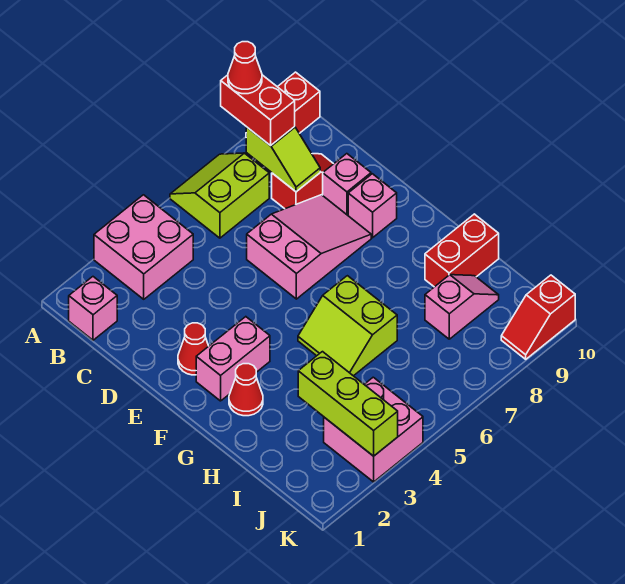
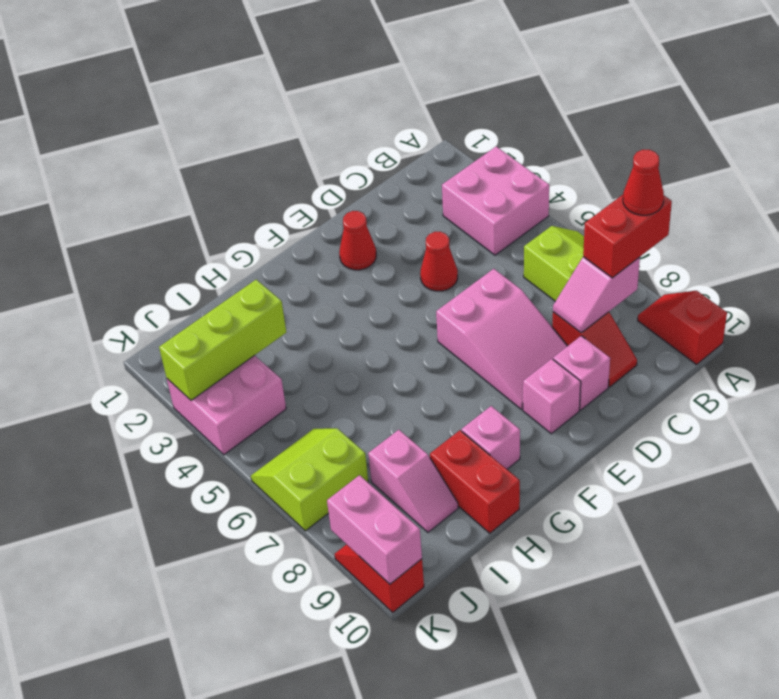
pink 1x1 brick [69,277,117,340] -> pink 1x1 brick moved to [462,406,520,469]
lime 1x2 slope [246,126,320,192] -> pink 1x2 slope [553,257,640,333]
pink 1x2 brick [196,317,270,401] -> pink 1x2 brick moved to [327,475,422,584]
red 1x1 cone [229,364,263,416] -> red 1x1 cone moved to [420,232,458,291]
lime 2x2 slope [298,276,397,376] -> lime 2x2 slope moved to [251,428,368,531]

